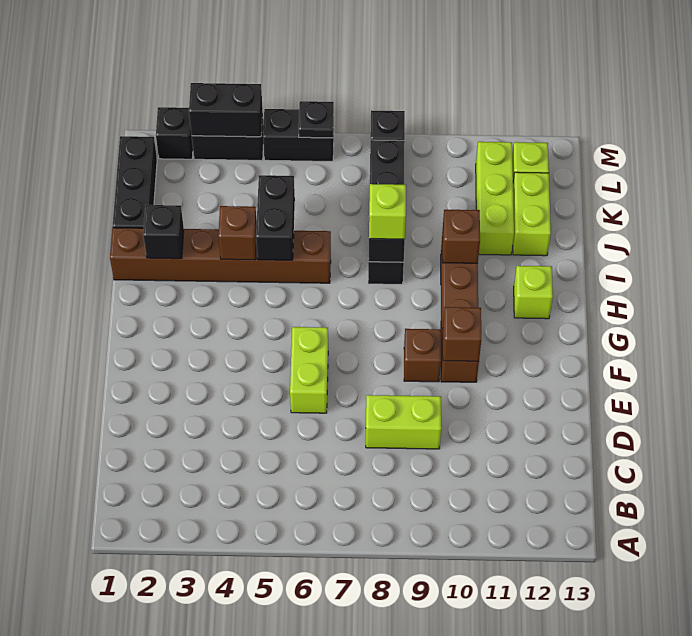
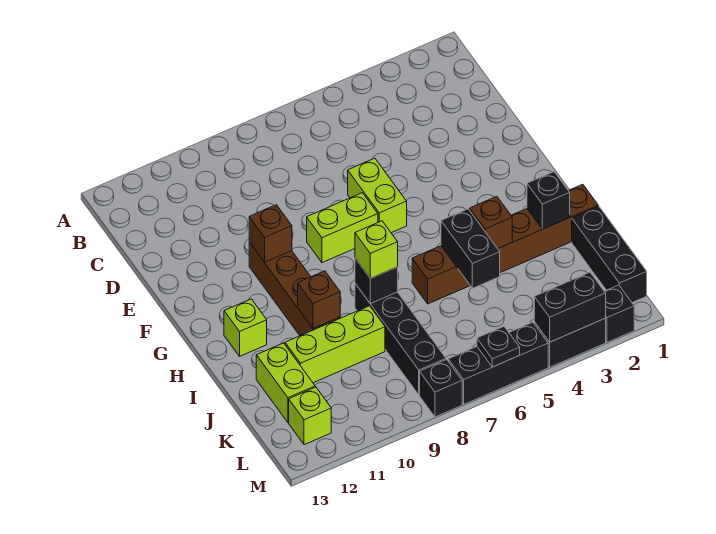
lime 1x2 brick [366,395,441,449] -> lime 1x2 brick moved to [307,193,378,263]
brown 1x1 brick [404,329,441,382] -> none
lime 1x3 brick [476,142,514,255] -> lime 1x3 brick turned to [285,306,385,383]
black 1x2 brick [263,109,334,161] -> black 1x3 brick [448,322,548,404]

